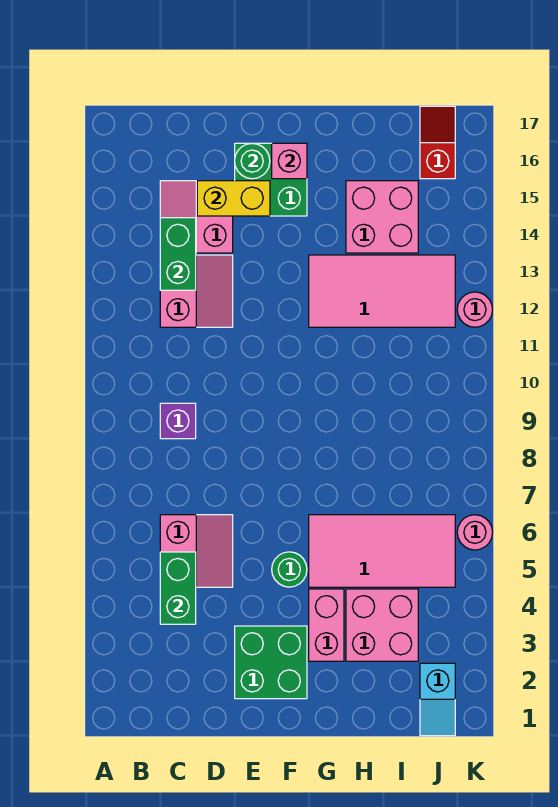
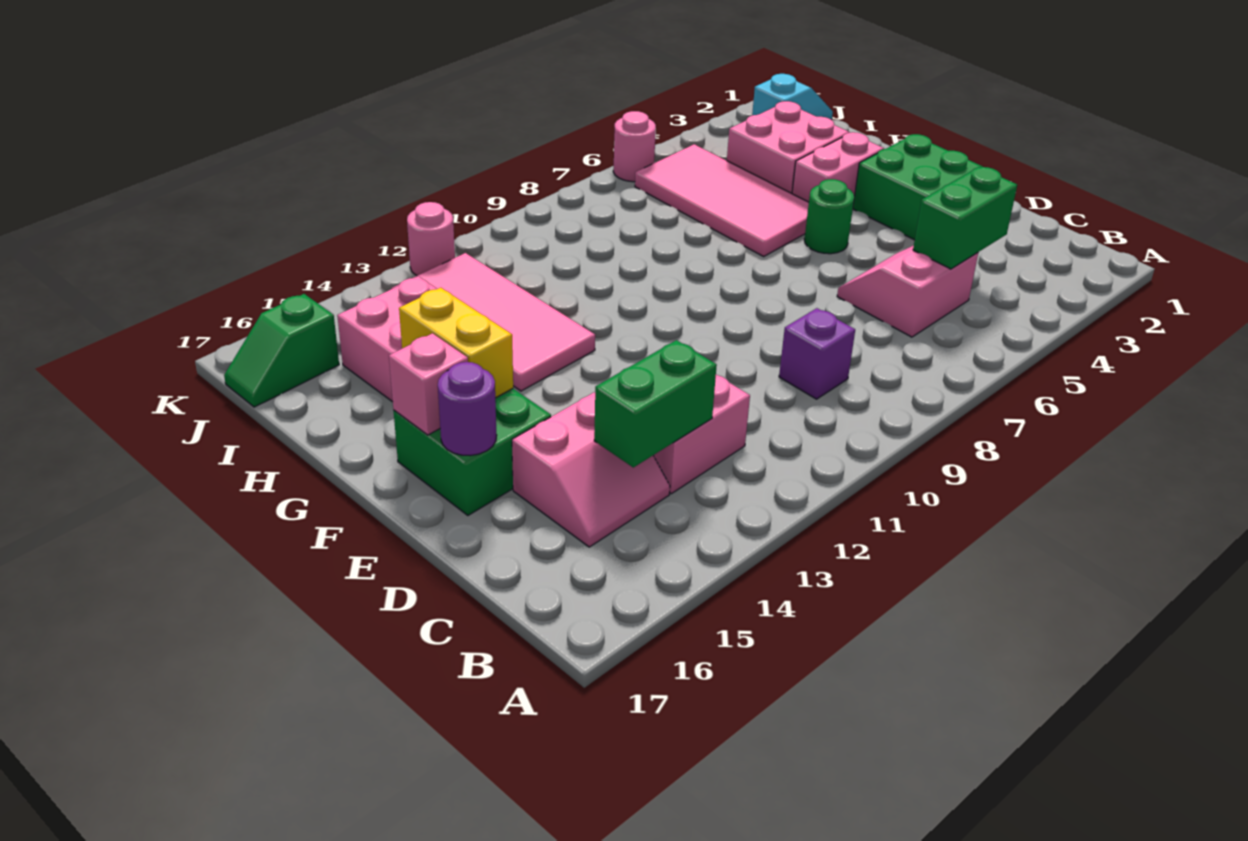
yellow 1x2 brick [197,181,270,216] -> yellow 1x2 brick moved to [399,288,513,398]
green 1x1 round brick [235,143,270,179] -> purple 1x1 round brick [438,362,497,456]
red 1x2 slope [420,106,455,179] -> green 1x2 slope [224,294,339,407]

